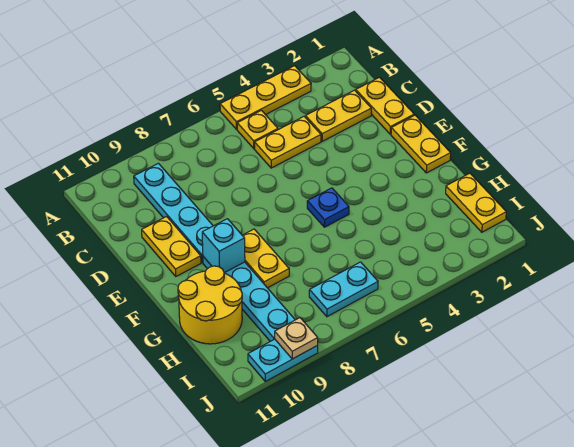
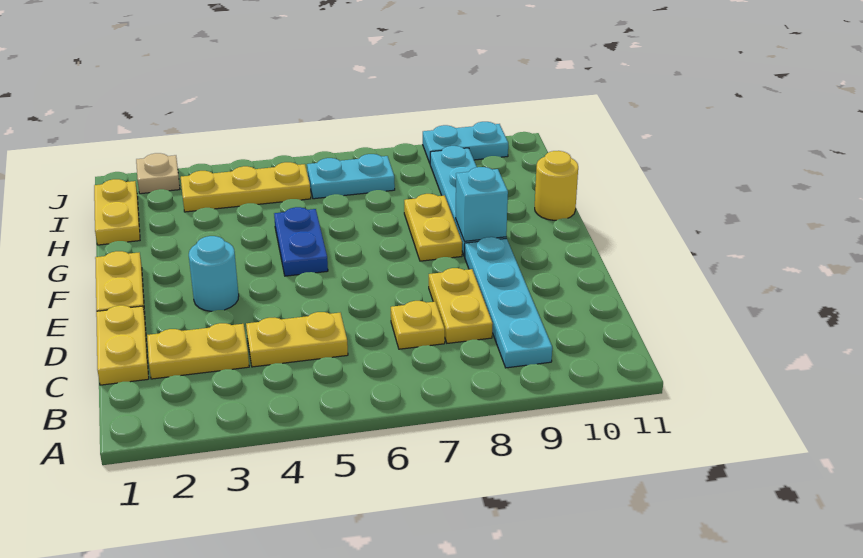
yellow 1x3 plate [220,66,311,129] -> yellow 1x3 plate moved to [181,162,311,212]
yellow 1x1 plate [237,110,278,149] -> yellow 1x1 plate moved to [391,301,445,349]
yellow 1x2 plate [142,216,201,276] -> yellow 1x2 plate moved to [429,268,493,343]
none -> cyan 1x1 round brick [189,236,239,311]
blue 1x1 plate [307,188,349,227] -> blue 1x2 plate [274,207,328,276]
yellow 2x2 round brick [178,266,242,344] -> yellow 1x1 round brick [535,151,578,220]
tan 1x1 plate [275,318,318,359] -> tan 1x1 plate moved to [136,153,180,194]

